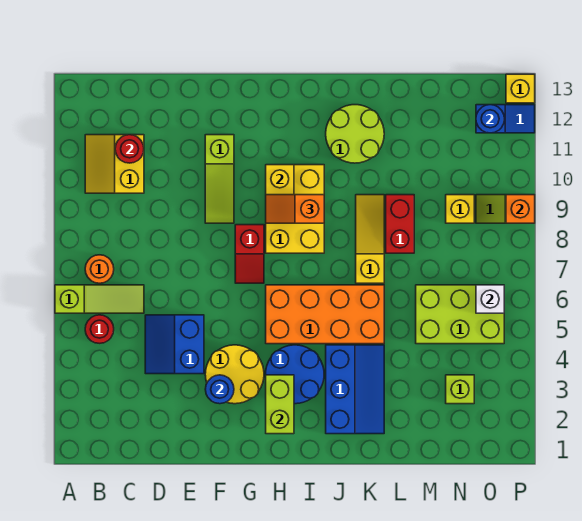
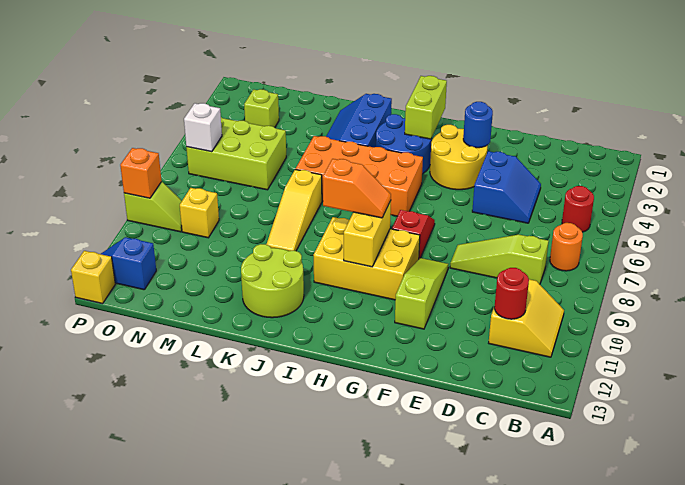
lime 1x3 slope [55,285,144,313] -> lime 1x3 slope moved to [450,235,549,284]
yellow 2x3 brick [266,165,324,253] -> yellow 2x3 brick turned to [314,217,420,300]
red 1x2 brick [386,195,414,253] -> none
blue 1x1 round brick [476,105,504,133] -> none

